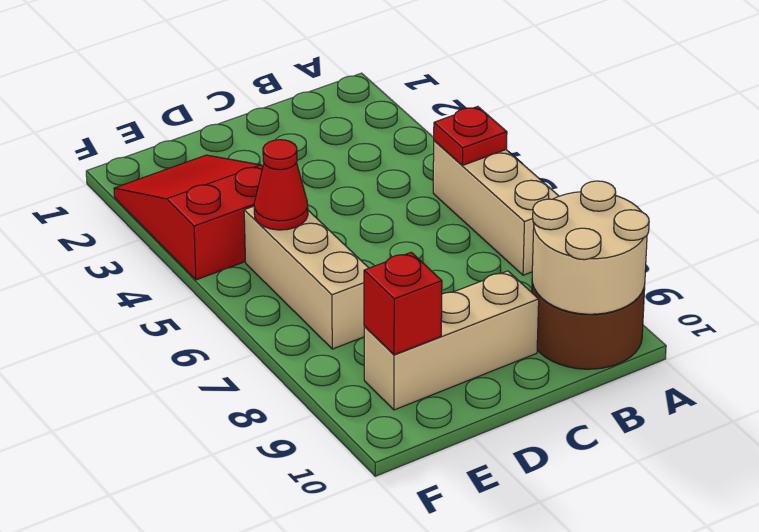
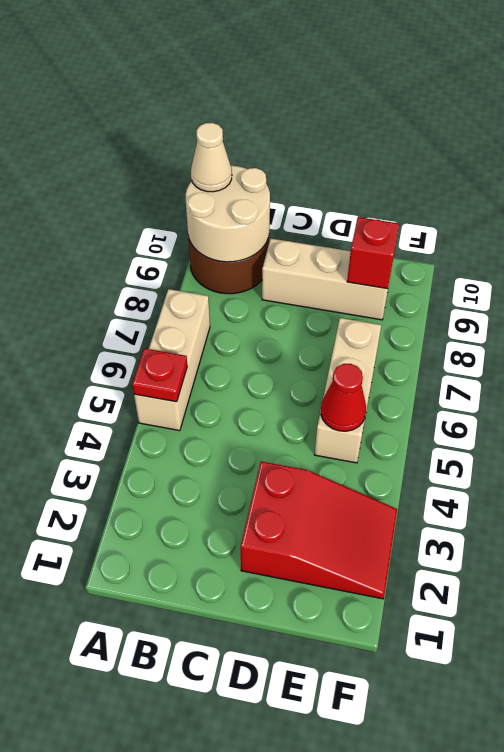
none -> tan 1x1 cone [191,123,232,192]
red 2x3 slope [114,155,263,280] -> red 2x3 slope turned to [241,461,397,599]

